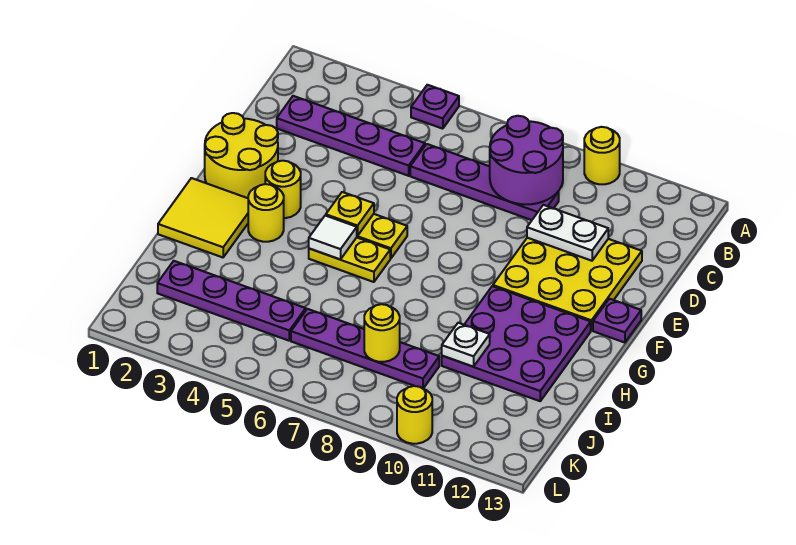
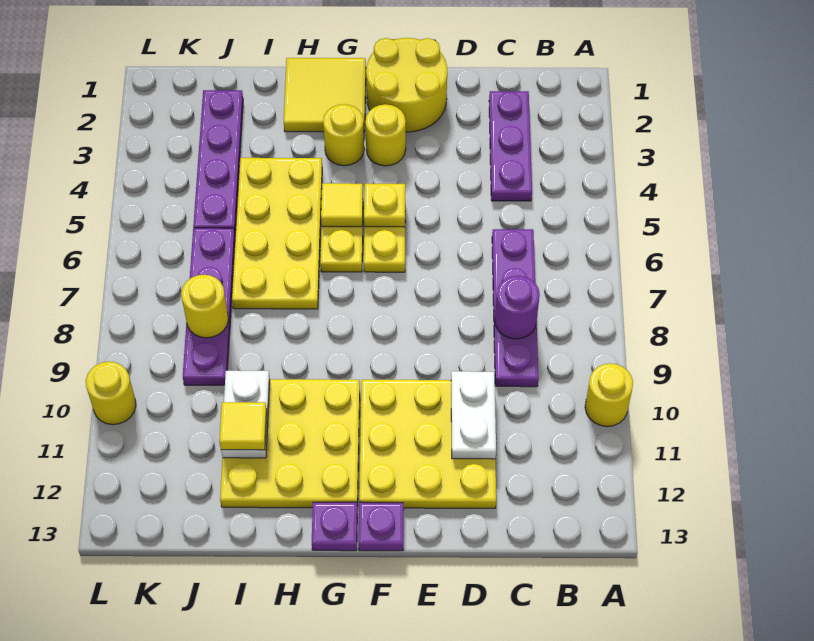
purple 1x1 plate [411,85,459,129] -> purple 1x1 plate moved to [312,502,357,551]
purple 2x2 round brick [490,116,563,204] -> purple 1x1 round brick [495,276,540,339]
purple 1x4 plate [277,96,425,176] -> purple 1x3 plate [489,91,532,201]
white 1x1 tile [309,215,357,259] -> yellow 1x1 tile [321,183,363,227]
purple 3x3 plate [442,286,591,401] -> yellow 3x3 plate [220,379,360,508]
none -> yellow 2x4 plate [232,158,322,309]
white 1x1 plate [442,323,490,367] -> white 1x2 plate [221,371,270,458]
none -> yellow 1x1 tile [219,402,267,450]

